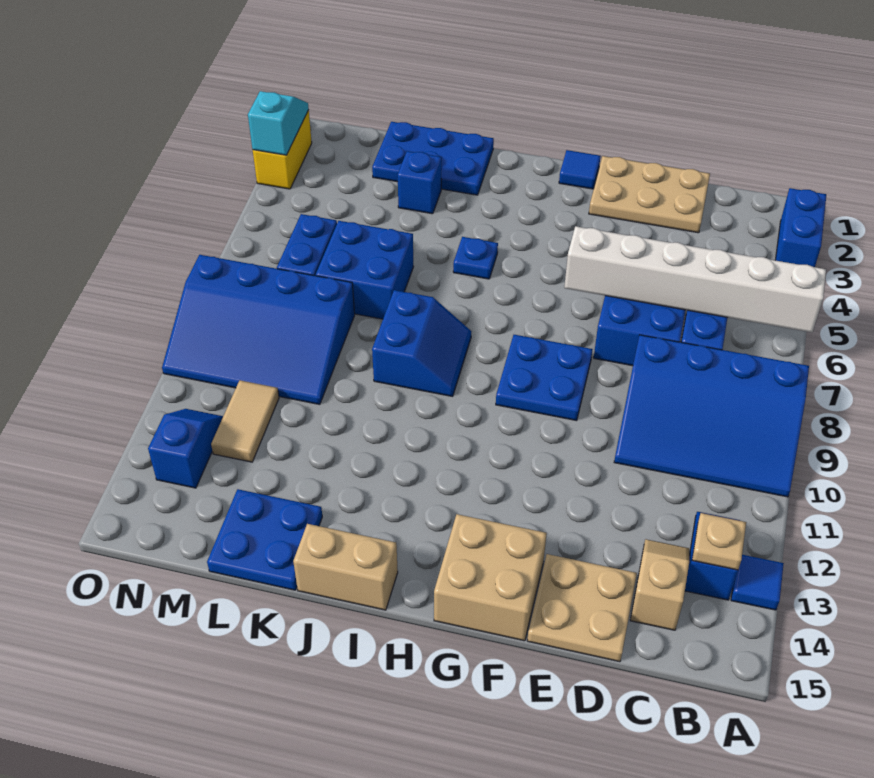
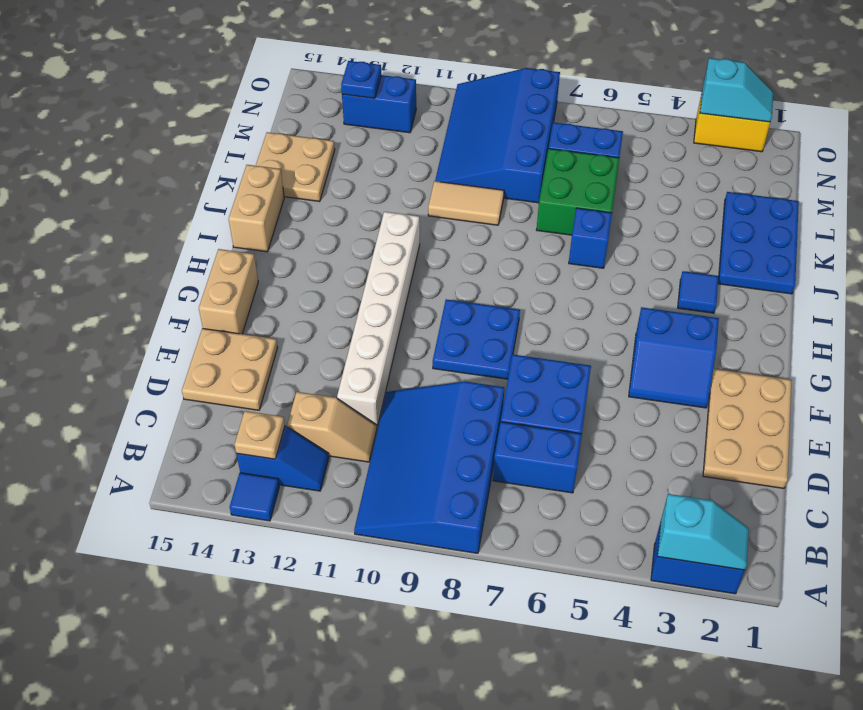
none -> cyan 1x2 slope [658,494,749,570]
white 1x6 brick [564,226,826,332] -> white 1x6 brick moved to [337,212,420,427]
tan 1x2 slope [630,539,689,630] -> tan 1x2 slope moved to [287,392,377,462]
tan 2x2 brick [434,514,547,641] -> tan 1x2 brick [199,249,258,334]
blue 1x1 tile [559,150,601,189] -> blue 1x1 tile moved to [678,271,719,313]
blue 1x1 plate [453,237,498,279] -> blue 1x1 plate moved to [341,61,381,98]
blue 2x2 slope [372,290,471,397] -> blue 2x2 slope moved to [629,307,719,408]
blue 1x1 brick [398,151,442,214] -> blue 1x1 brick moved to [569,208,612,268]
blue 2x2 brick [316,221,413,319] -> green 2x2 brick [537,149,619,235]
blue 2x2 plate [207,489,322,590] -> tan 2x2 plate [256,132,335,202]
tan 1x2 tile [211,380,279,462] -> tan 1x2 tile moved to [428,181,504,225]
blue 1x2 slope [148,409,223,488] -> blue 1x2 brick [342,75,416,133]

